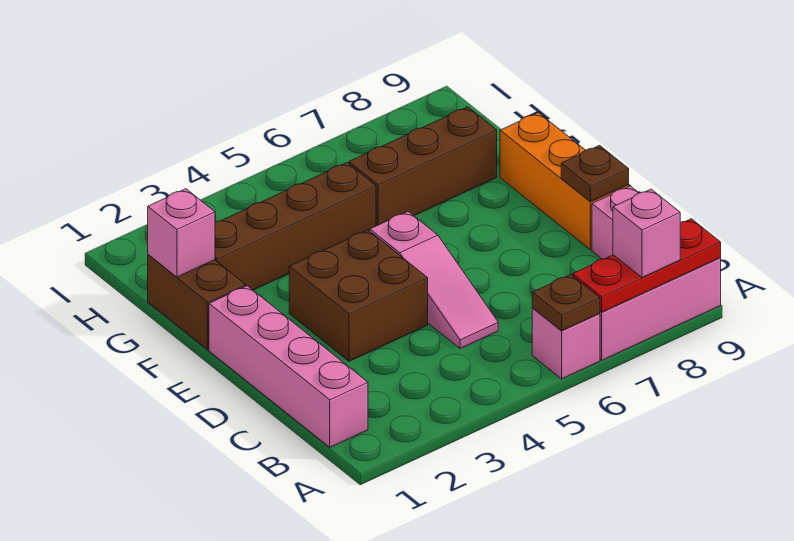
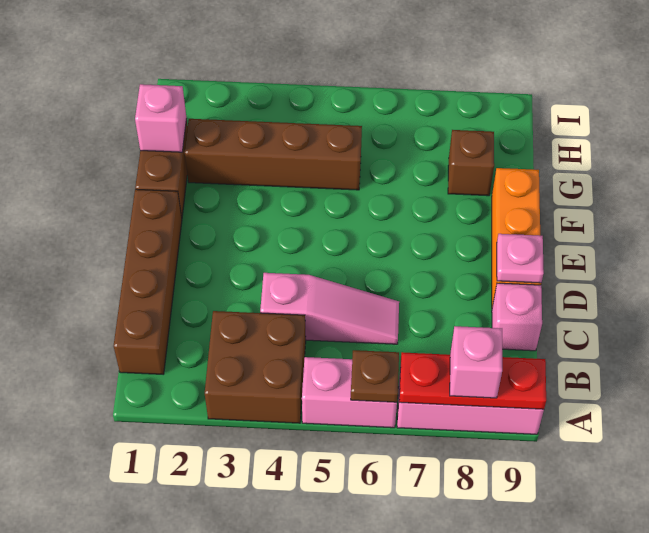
pink 1x1 brick [532,308,600,379] -> pink 1x2 brick [302,357,397,428]
pink 1x4 brick [209,286,368,447] -> brown 1x4 brick [114,189,182,374]
pink 1x3 slope [370,212,498,349] -> pink 1x3 slope turned to [260,273,399,344]
brown 2x2 brick [289,230,428,361] -> brown 2x2 brick moved to [205,311,306,423]
brown 1x1 plate [561,145,629,202] -> pink 1x1 plate [497,234,544,283]
brown 1x3 brick [349,107,497,226] -> brown 1x1 brick [448,130,494,196]

